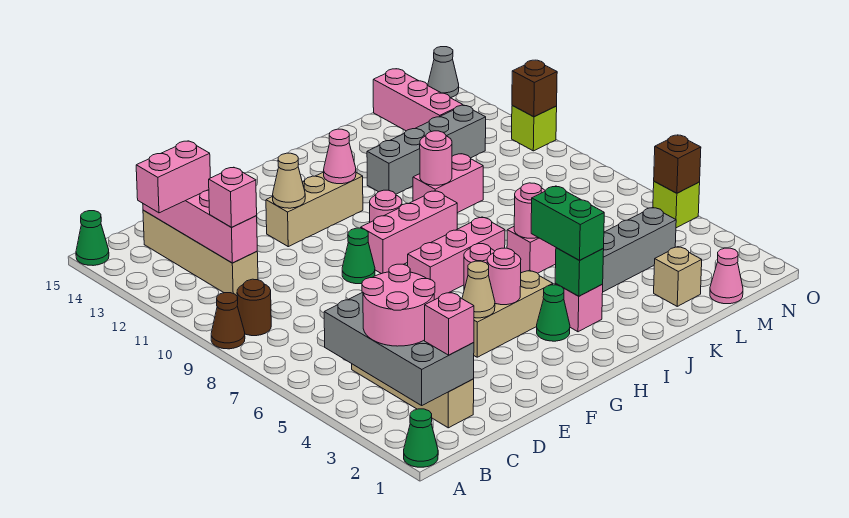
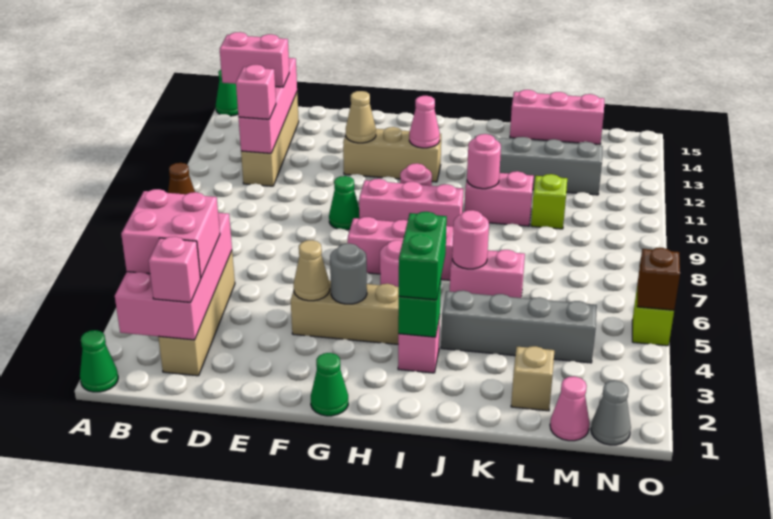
grey 2x4 brick [324,292,474,405] -> pink 2x4 brick [115,213,232,340]
pink 2x2 round brick [362,264,435,346] -> pink 2x2 brick [121,189,220,278]
brown 1x1 round brick [237,279,271,336] -> none
pink 1x1 round brick [487,248,521,305] -> grey 1x1 round brick [330,243,367,304]
green 1x1 cone [537,285,570,341] -> green 1x1 cone moved to [311,353,348,416]
pink 1x3 brick [373,69,462,131] -> pink 1x3 brick turned to [510,90,604,144]
lime 1x1 brick [512,105,557,151] -> lime 1x1 brick moved to [531,174,567,229]
brown 1x1 brick [512,60,557,117] -> none
grey 1x1 cone [428,47,459,98] -> grey 1x1 cone moved to [591,381,631,445]

